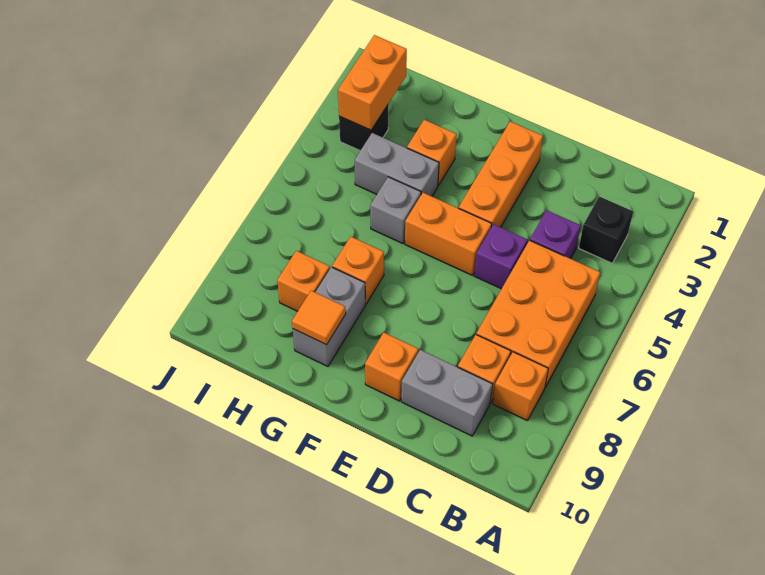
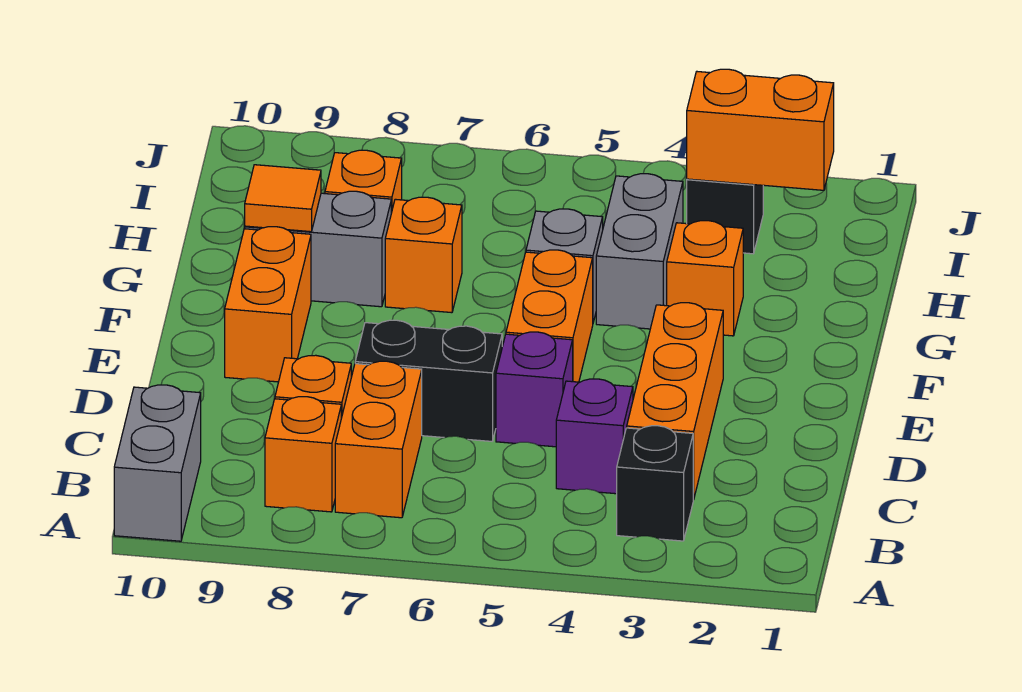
orange 2x3 brick [476,240,600,387] -> orange 1x2 brick [335,361,422,518]
grey 1x2 brick [401,350,493,436] -> grey 1x2 brick moved to [114,385,201,541]
none -> black 1x2 brick [355,320,502,441]
orange 1x3 brick [459,122,543,227] -> orange 1x3 brick turned to [627,303,723,500]
orange 1x1 brick [365,332,418,401] -> orange 1x2 brick [225,227,311,382]

